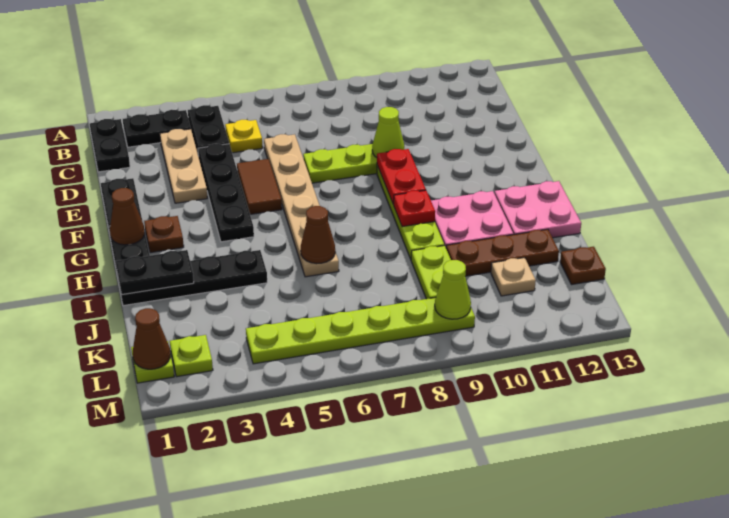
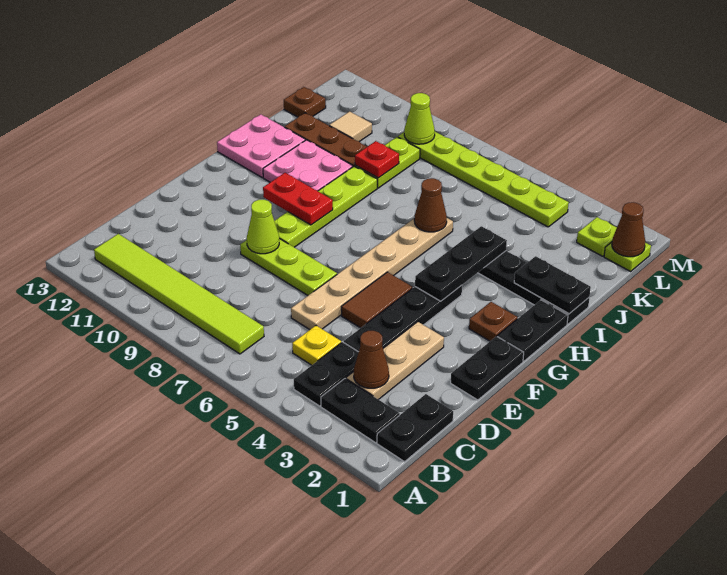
none -> lime 1x6 tile [94,234,264,354]
red 1x2 plate [377,149,426,204] -> red 1x2 plate turned to [263,173,333,225]
brown 1x1 cone [110,188,145,245] -> brown 1x1 cone moved to [354,331,389,388]
none -> black 1x3 plate [415,226,507,301]
red 1x1 plate [393,190,435,227] -> red 1x1 plate moved to [355,141,399,178]
tan 1x1 plate [491,258,536,296] -> tan 1x1 tile [329,111,372,142]

